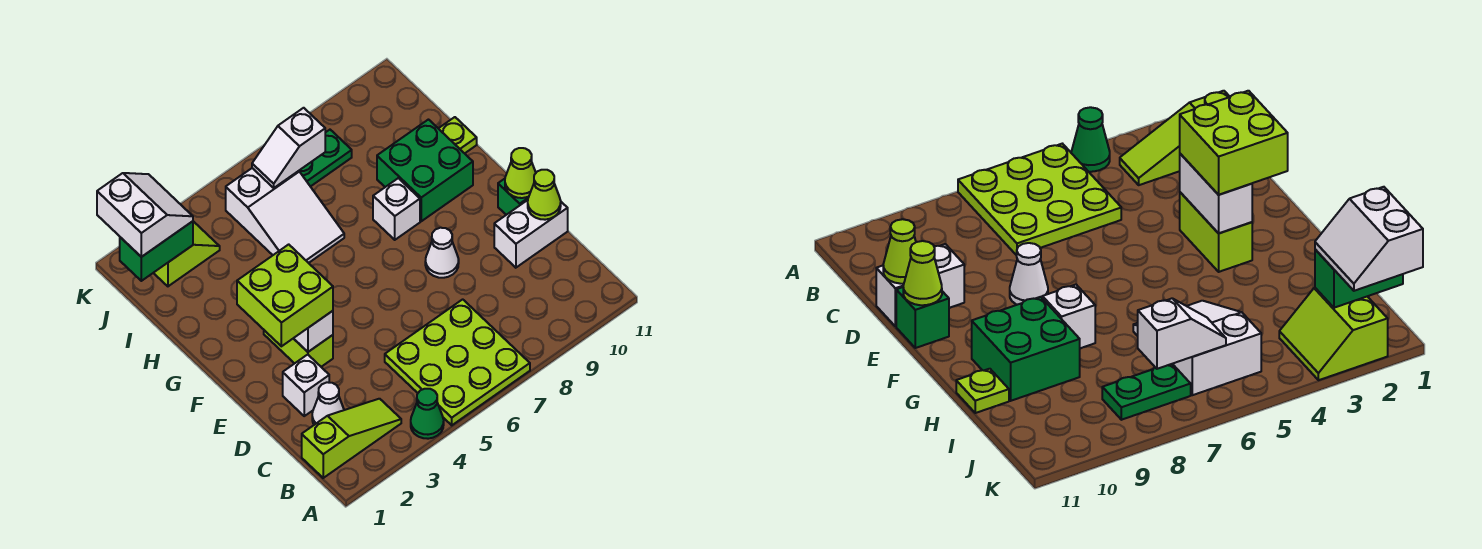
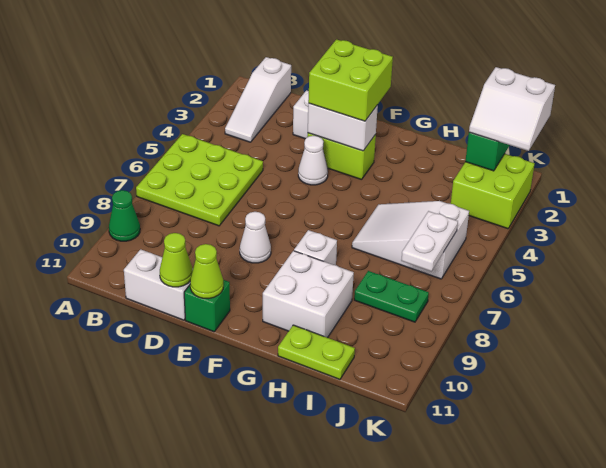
green 1x1 cone [411,389,444,439] -> green 1x1 cone moved to [109,190,140,241]
lime 1x3 slope [302,399,401,478] -> white 1x3 slope [225,57,291,142]
white 1x1 cone [312,382,344,425] -> white 1x1 cone moved to [298,136,328,185]
white 1x2 brick [494,200,568,268] -> white 1x2 brick turned to [124,249,190,320]
green 2x2 brick [377,120,473,221] -> white 2x2 brick [263,251,354,338]
lime 1x1 plate [438,117,477,153] -> lime 1x2 plate [278,325,355,379]
lime 2x2 slope [154,221,220,286] -> lime 2x2 brick [451,154,535,229]
white 1x2 slope [252,108,325,188] -> white 1x2 plate [401,211,458,271]
green 1x2 plate [299,130,352,187] -> green 1x2 plate turned to [354,271,429,322]

